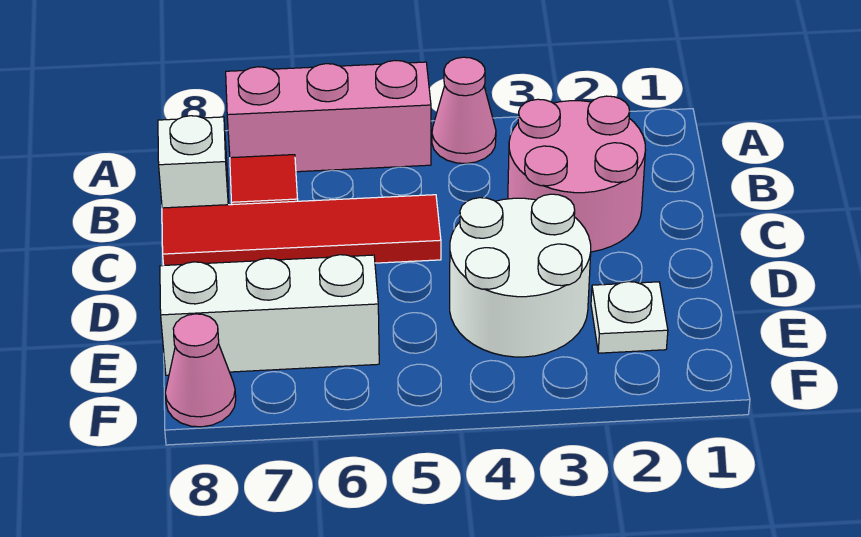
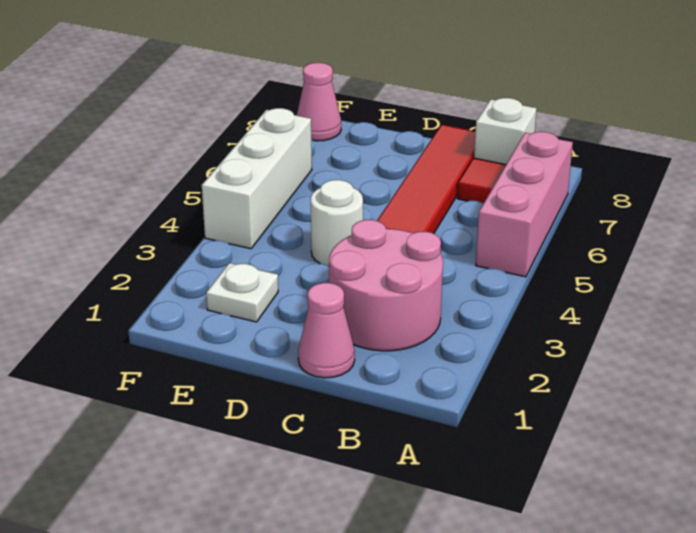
pink 1x1 cone [432,57,496,164] -> pink 1x1 cone moved to [298,283,355,378]
white 2x2 round brick [450,194,591,357] -> white 1x1 round brick [311,180,363,266]
white 1x3 brick [160,255,379,375] -> white 1x3 brick moved to [202,108,312,249]

